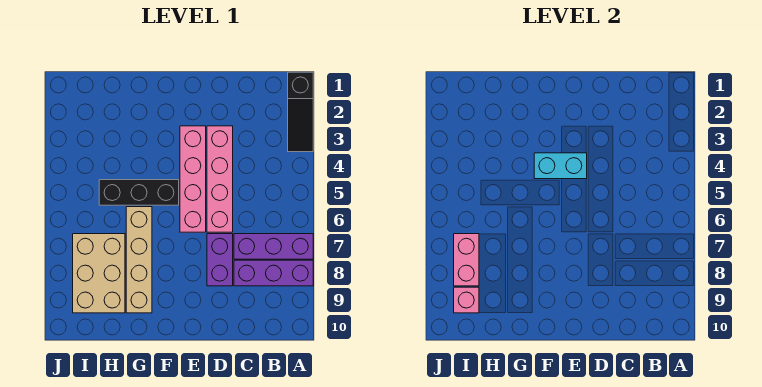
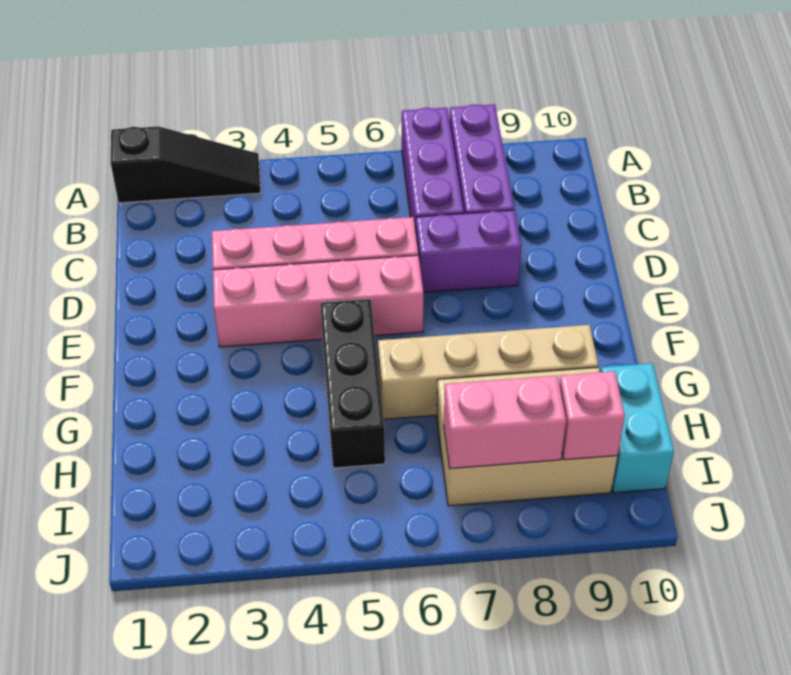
cyan 1x2 brick [534,153,587,179] -> cyan 1x2 brick moved to [601,363,674,493]

